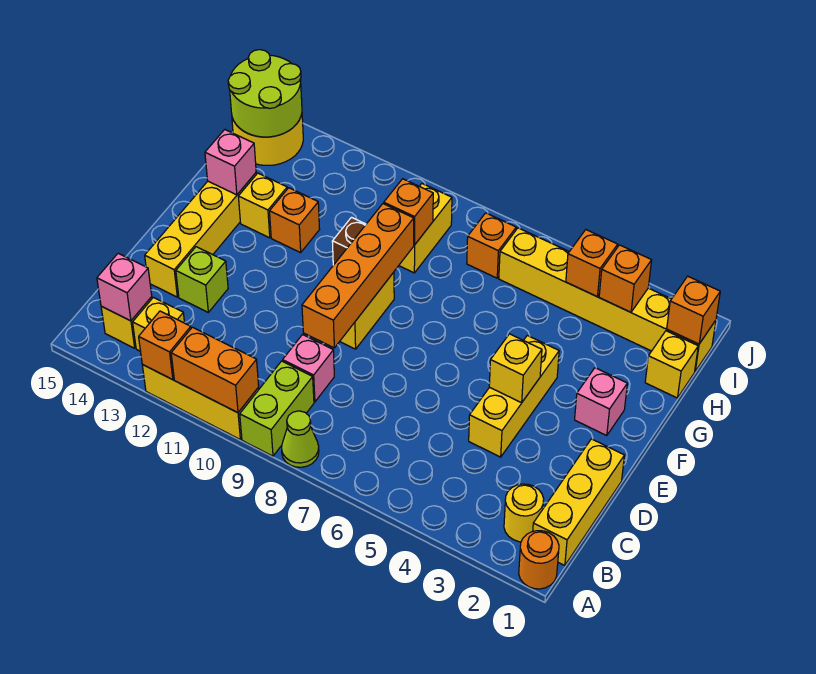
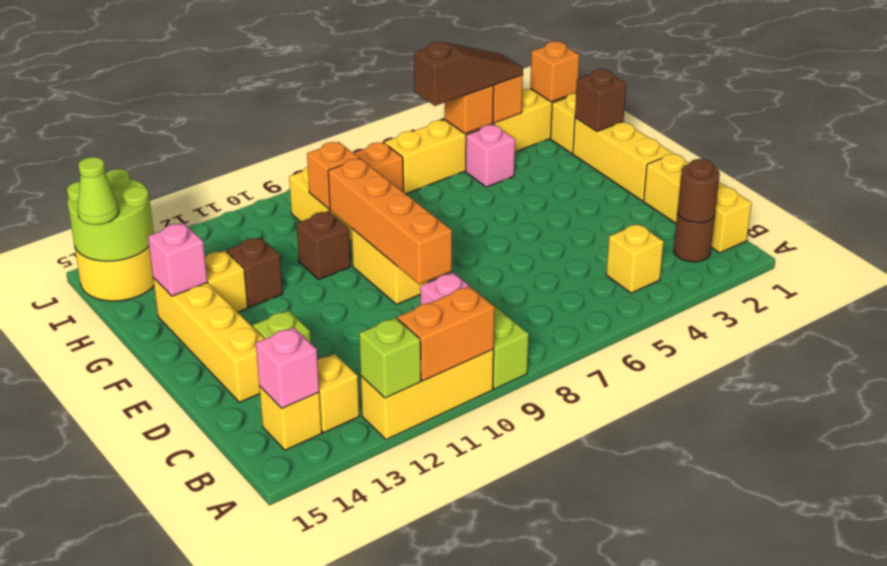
orange 1x1 round brick [519,531,559,589] -> none
lime 1x1 cone [282,411,319,467] -> lime 1x1 cone moved to [78,157,119,225]
orange 1x1 brick [139,311,191,380] -> lime 1x1 brick [359,318,421,398]
yellow 1x1 round brick [504,484,544,542] -> brown 1x1 round brick [674,213,715,262]
none -> brown 1x1 round brick [677,159,720,223]
yellow 1x3 brick [469,335,559,457] -> yellow 1x3 brick moved to [573,118,672,201]
yellow 1x1 brick [489,334,542,403] -> yellow 1x1 brick moved to [606,224,664,293]
pink 1x1 brick [575,368,627,436] -> pink 1x1 brick moved to [466,125,515,187]
none -> brown 1x1 brick [575,69,626,131]
orange 1x1 brick [270,188,320,253] -> brown 1x1 brick [226,237,283,307]
none -> brown 1x3 slope [414,42,523,106]

